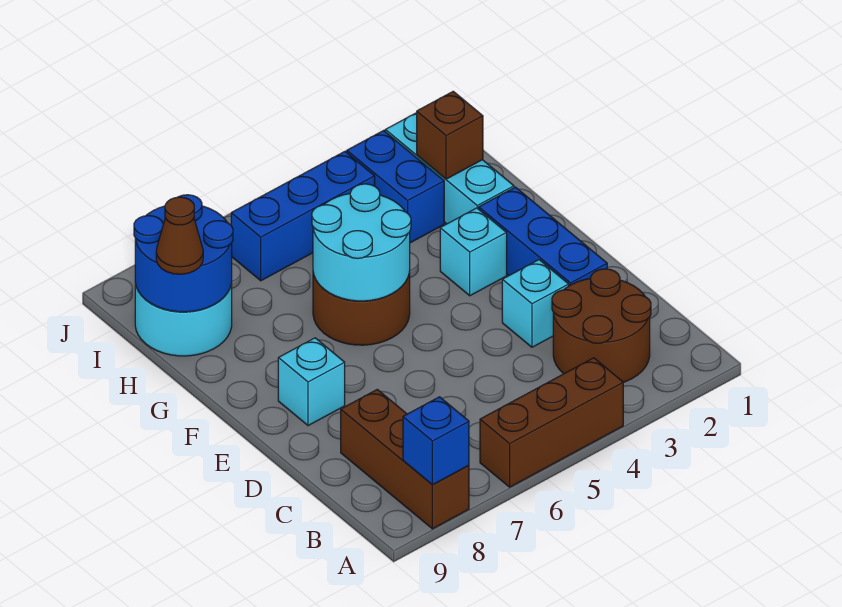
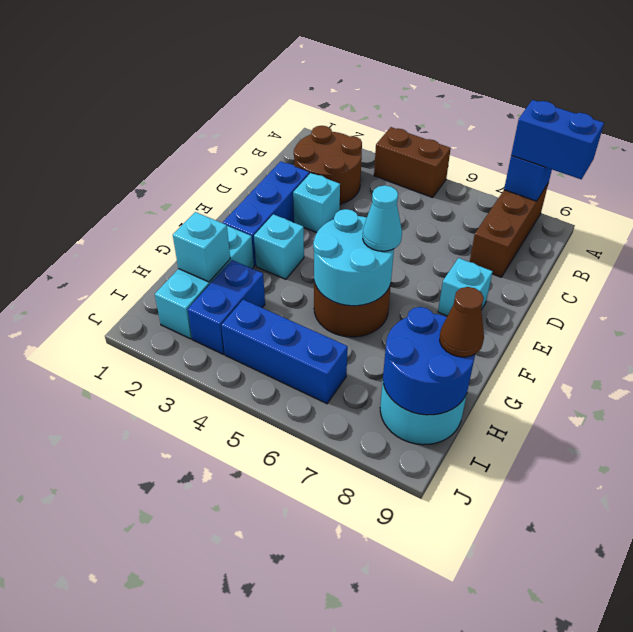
brown 1x3 brick [480,358,623,487] -> brown 1x2 brick [374,127,451,198]
none -> blue 1x2 brick [511,100,604,179]
none -> cyan 1x1 cone [363,185,402,251]
brown 1x1 brick [417,91,483,179] -> cyan 1x1 brick [173,212,230,282]

